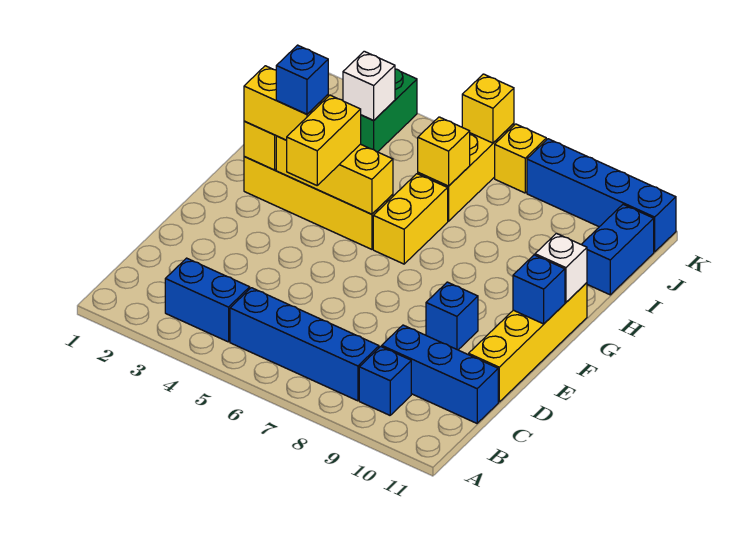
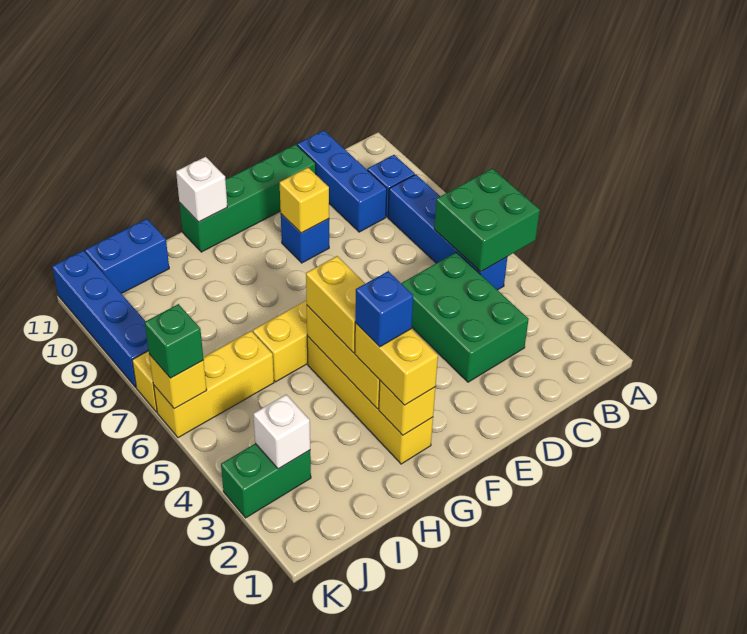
none -> green 2x2 brick [434,169,540,272]
blue 1x2 brick [165,258,250,342] -> none
none -> green 2x3 brick [401,252,529,382]
yellow 1x4 brick [469,283,587,402] -> green 1x4 brick [180,145,316,252]
yellow 1x2 brick [286,95,361,185] -> yellow 1x2 brick turned to [306,256,365,353]
blue 1x1 brick [513,255,565,324] -> none
yellow 1x1 brick [418,117,470,186] -> yellow 1x1 brick moved to [280,168,329,233]
none -> green 1x1 brick [145,304,204,378]

